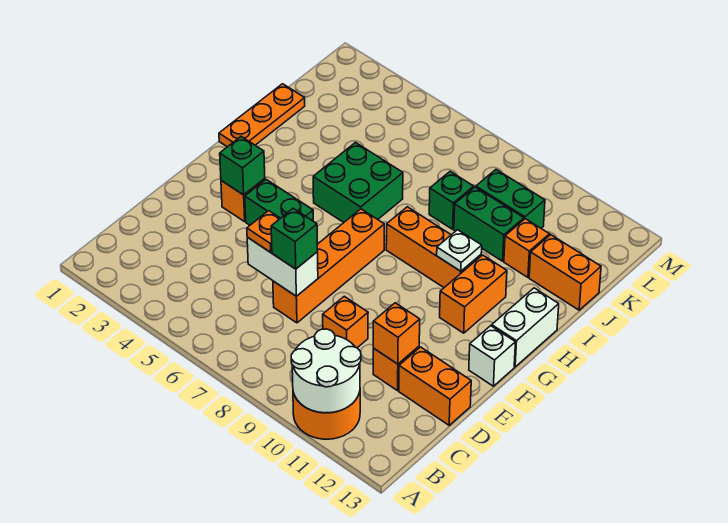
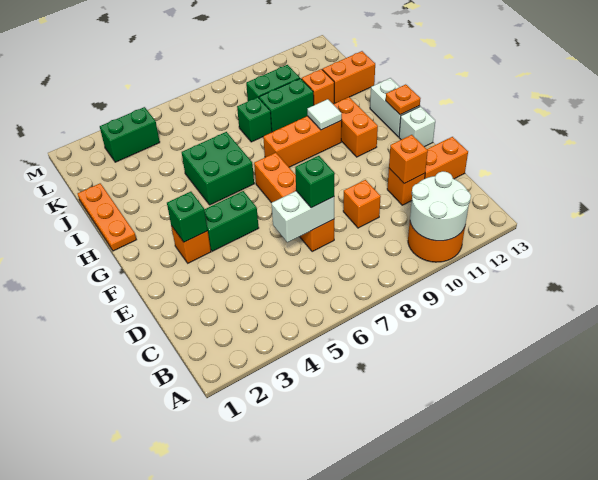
orange 1x1 plate [247,211,280,252] -> orange 1x1 plate moved to [386,84,421,115]
white 1x1 plate [437,230,482,271] -> white 1x1 tile [307,99,342,130]
none -> green 1x2 brick [100,107,160,162]

